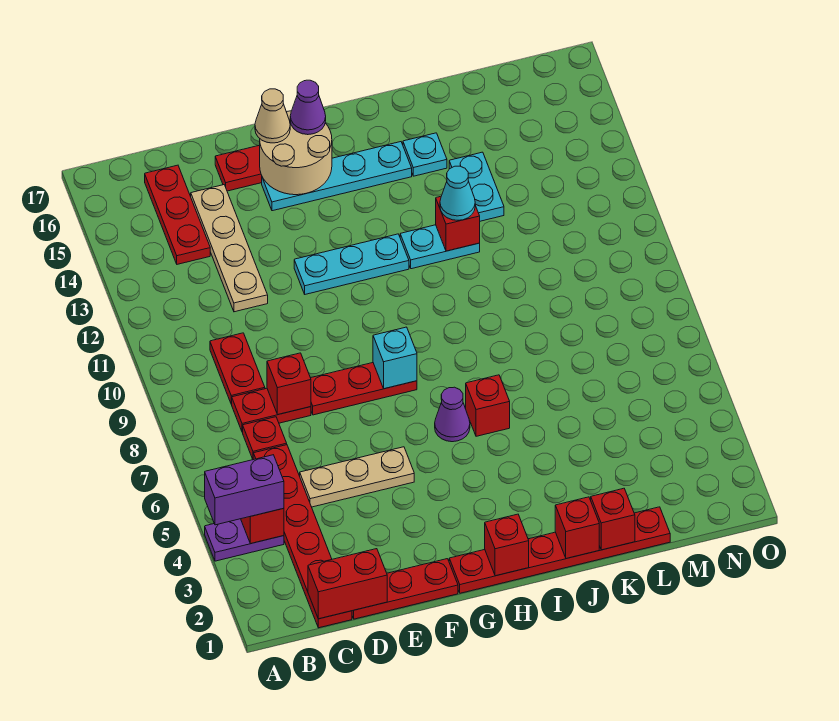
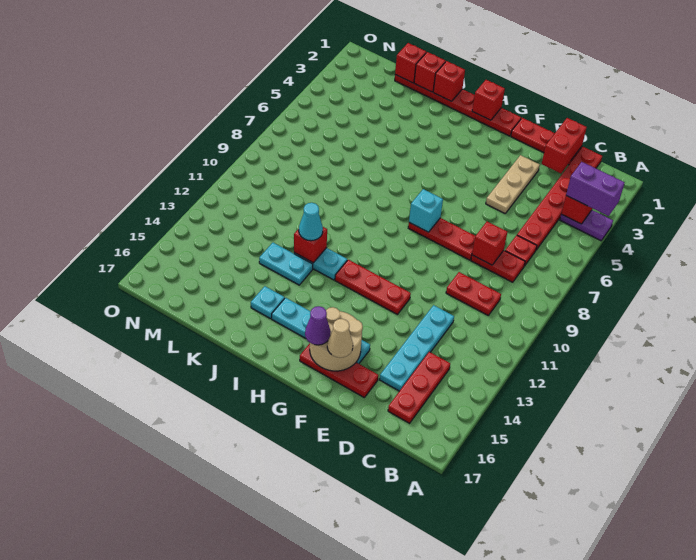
red 1x2 brick [308,549,387,619] -> red 1x2 brick turned to [542,118,587,173]
red 1x2 plate [210,333,265,404] -> red 1x2 plate turned to [446,272,501,315]
tan 1x3 plate [300,447,414,507] -> tan 1x3 plate turned to [486,155,540,213]
tan 1x4 plate [191,185,268,312] -> cyan 1x4 plate [380,305,454,391]
cyan 1x3 plate [294,234,409,294] -> red 1x3 plate [335,260,411,315]
purple 1x1 cone [435,387,470,442] -> none
red 1x1 brick [466,375,510,436] -> red 1x1 brick moved to [395,43,426,83]
cyan 1x2 plate [449,152,504,221] -> cyan 1x2 plate turned to [259,243,313,285]

